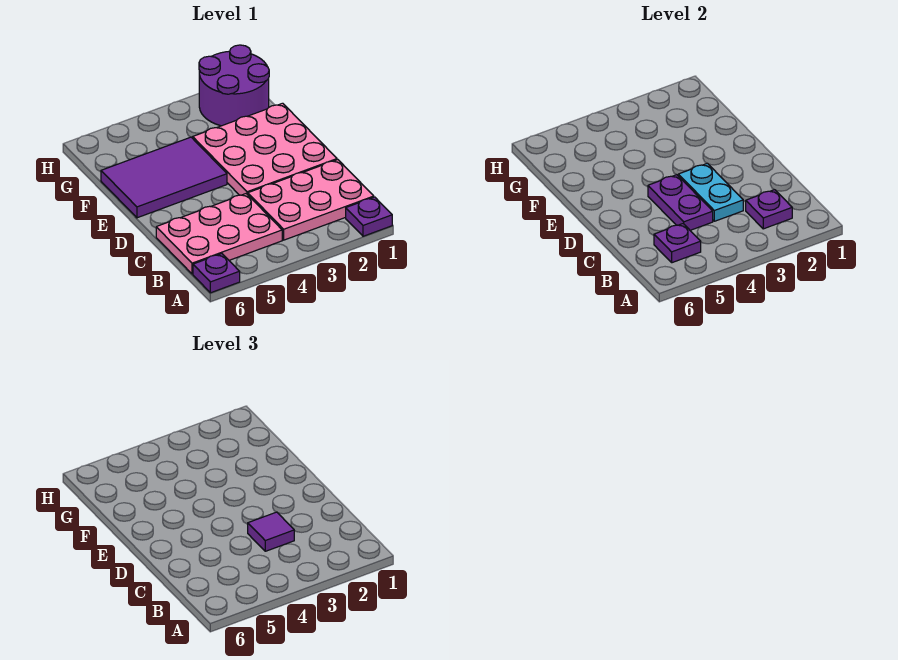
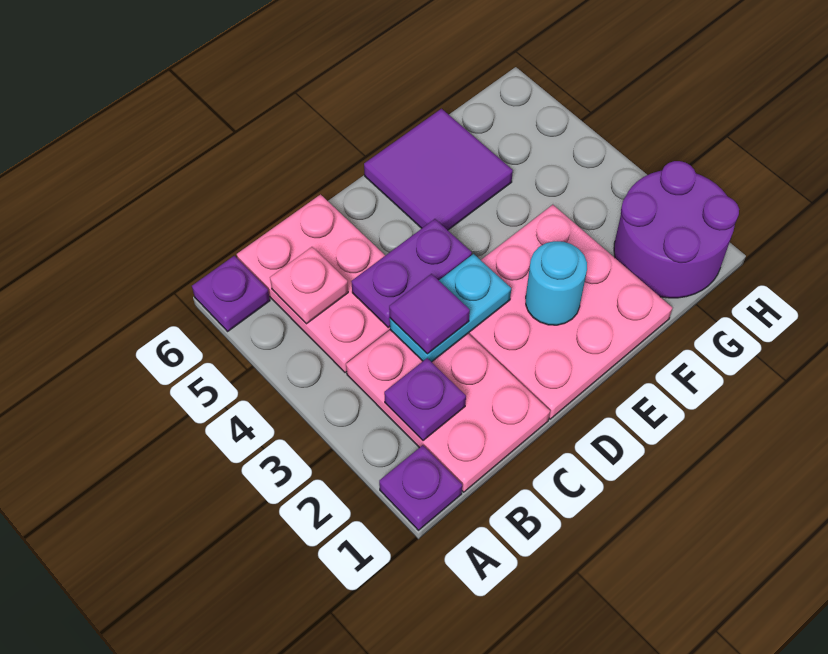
purple 1x1 plate [654,224,701,263] -> pink 1x1 plate [270,247,348,324]
none -> cyan 1x1 round brick [526,241,587,325]
purple 2x3 tile [101,137,227,218] -> purple 2x2 tile [364,109,513,230]

